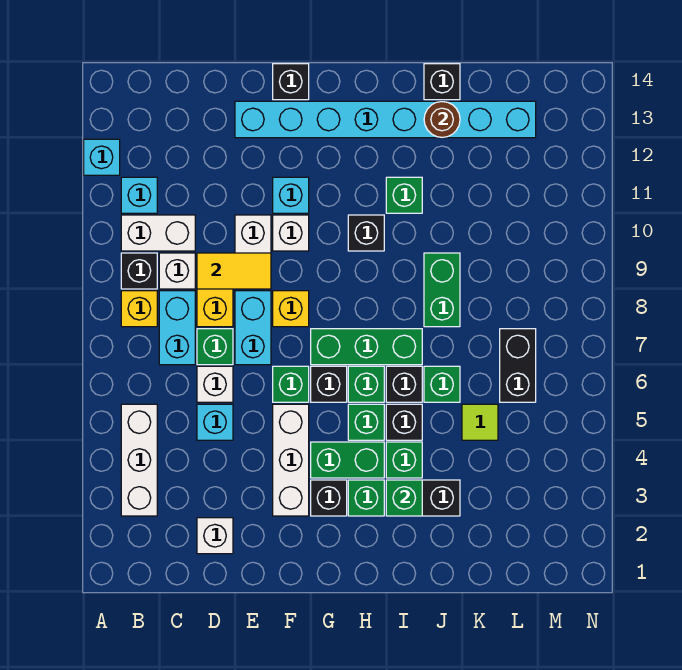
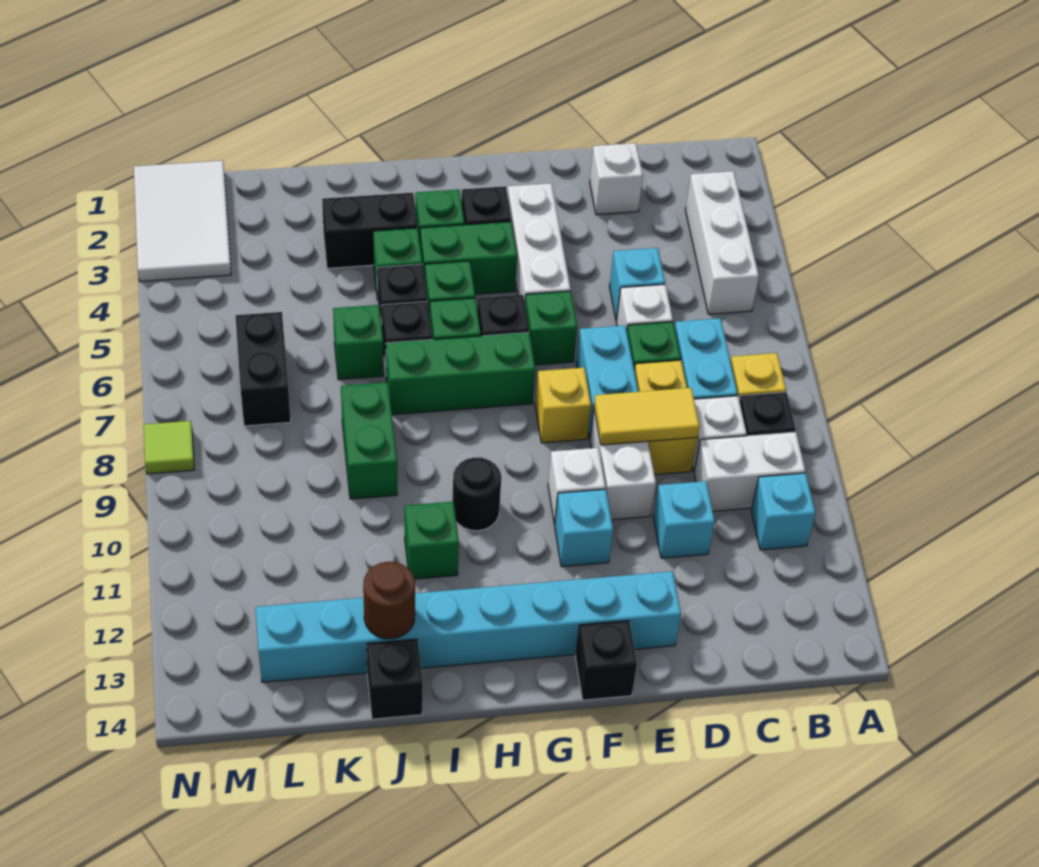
cyan 1x1 brick [84,139,120,175] -> cyan 1x1 brick moved to [653,481,715,558]
black 1x1 brick [348,215,384,251] -> black 1x1 round brick [452,457,501,531]
green 1x1 brick [386,480,422,516] -> none
lime 1x1 tile [462,404,498,440] -> lime 1x1 tile moved to [144,421,194,474]
none -> white 2x3 tile [134,161,231,282]

